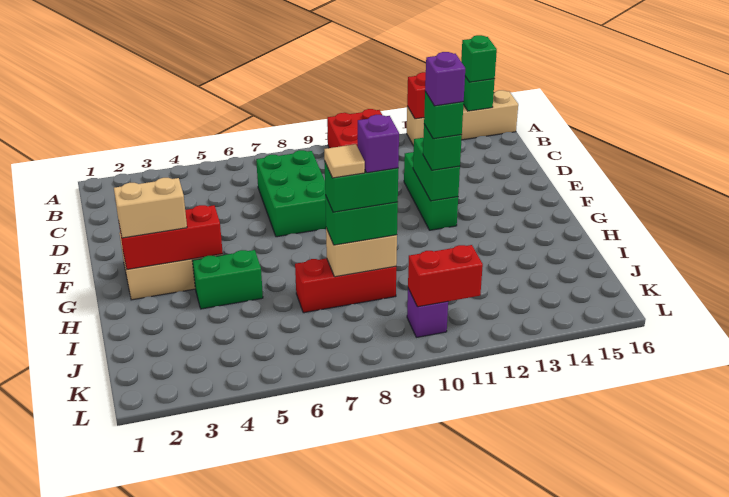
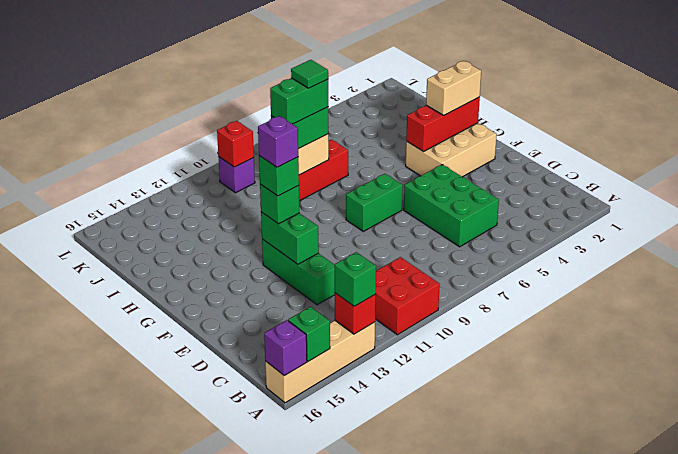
green 1x1 brick [461,35,497,82] -> green 1x1 brick moved to [335,252,376,306]
green 2x3 brick [256,150,326,237] -> green 2x3 brick moved to [404,165,499,247]
green 1x2 brick [192,250,263,309] -> green 1x2 brick moved to [346,174,403,231]
tan 1x1 tile [324,144,365,178] -> green 1x1 tile [291,60,328,88]
purple 1x1 brick [358,114,399,173] -> purple 1x1 brick moved to [264,320,307,376]
red 1x2 brick [408,245,483,307] -> red 1x1 brick [217,121,254,167]

